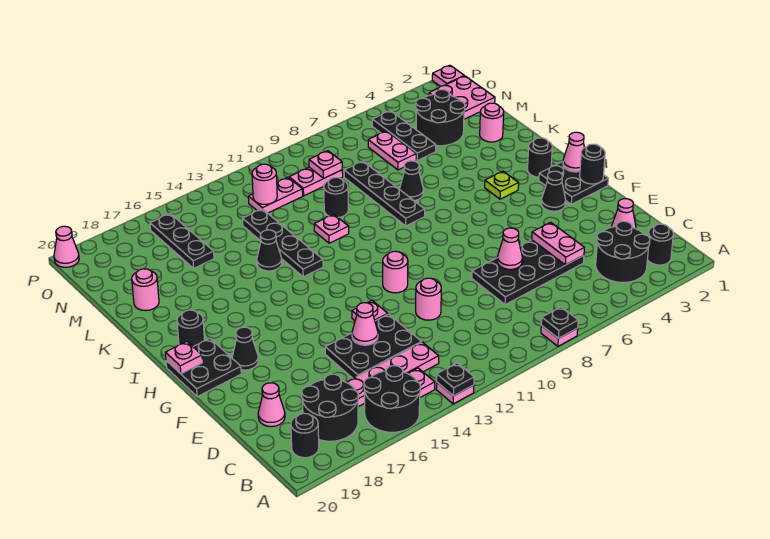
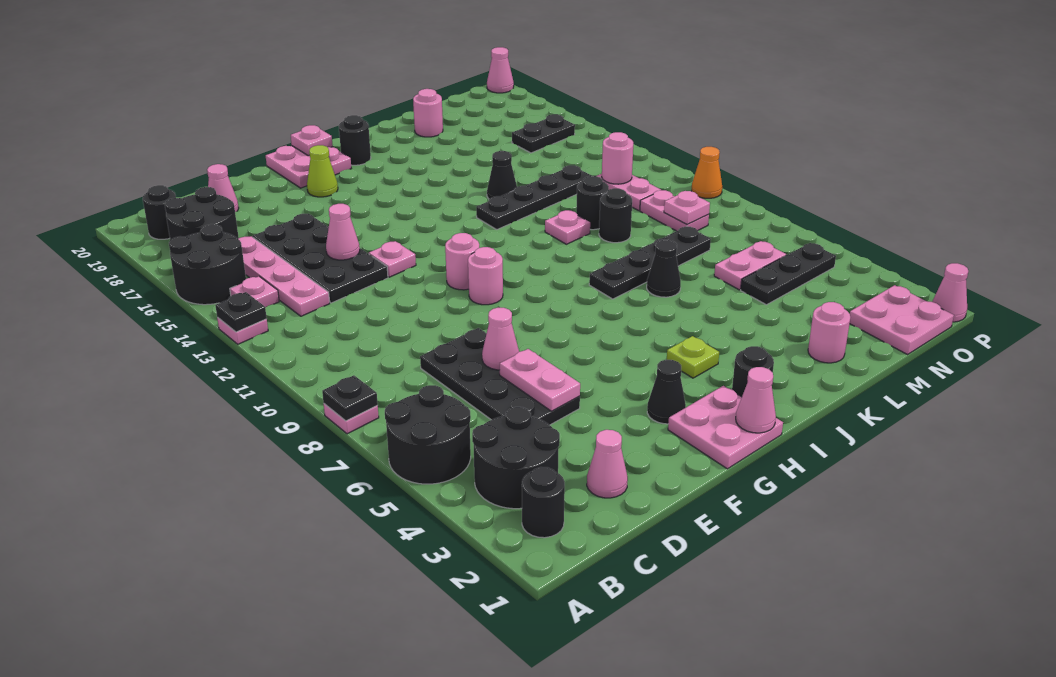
pink 1x2 plate [532,222,584,265] -> pink 1x2 plate turned to [500,349,580,411]
black 2x3 plate [325,314,421,379] -> black 2x4 plate [253,214,388,303]
pink 1x1 round brick [416,278,441,320] -> pink 1x1 round brick moved to [468,247,503,305]
black 2x2 plate [539,162,608,204] -> pink 2x2 plate [668,386,783,469]
black 1x1 round brick [580,144,605,184] -> black 1x1 round brick moved to [576,176,609,230]
black 1x1 cone [232,327,258,370] -> lime 1x1 cone [307,145,338,197]
black 2x2 plate [166,338,241,397] -> pink 2x2 plate [266,146,351,188]
black 2x2 round brick [416,90,465,146] -> black 2x2 round brick moved to [385,385,471,484]
black 1x3 plate [150,214,214,268] -> black 1x2 plate [512,114,575,153]
pink 1x1 plate [432,65,464,86] -> pink 1x1 cone [932,263,968,322]
none -> orange 1x1 cone [692,147,722,198]

